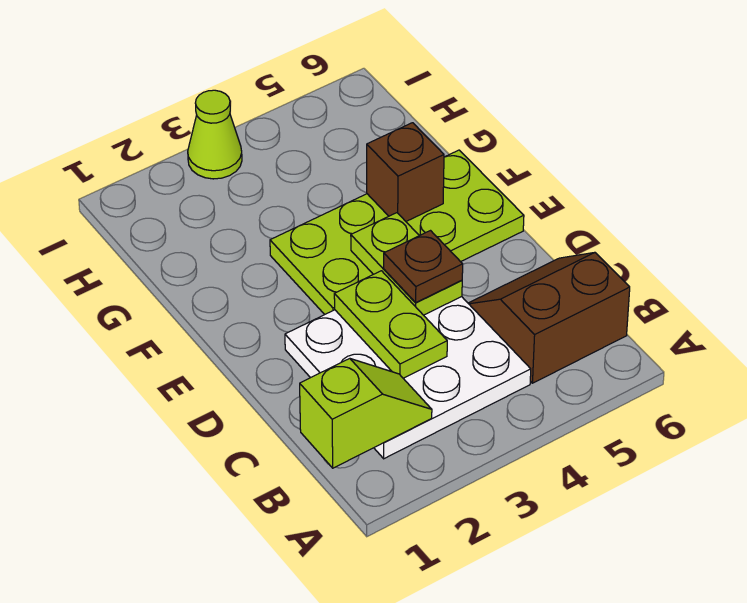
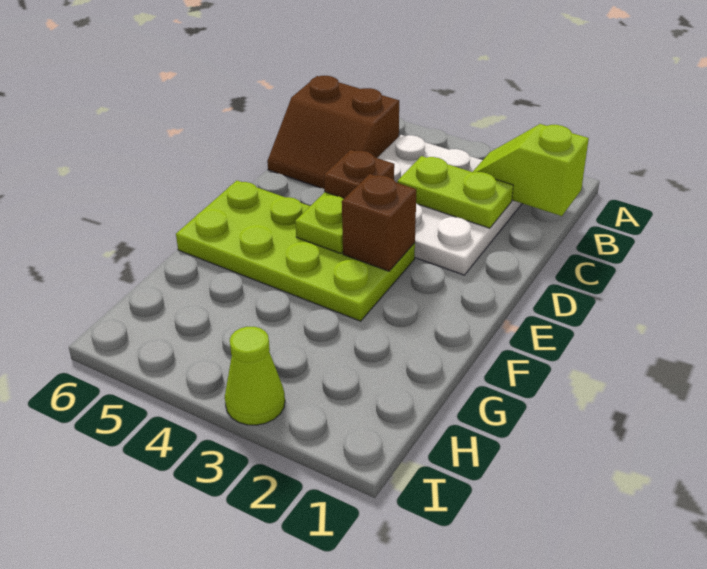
lime 1x2 plate [334,271,447,378] -> lime 1x2 plate turned to [397,156,513,228]
brown 1x1 brick [367,123,444,221] -> brown 1x1 brick moved to [342,174,416,271]

